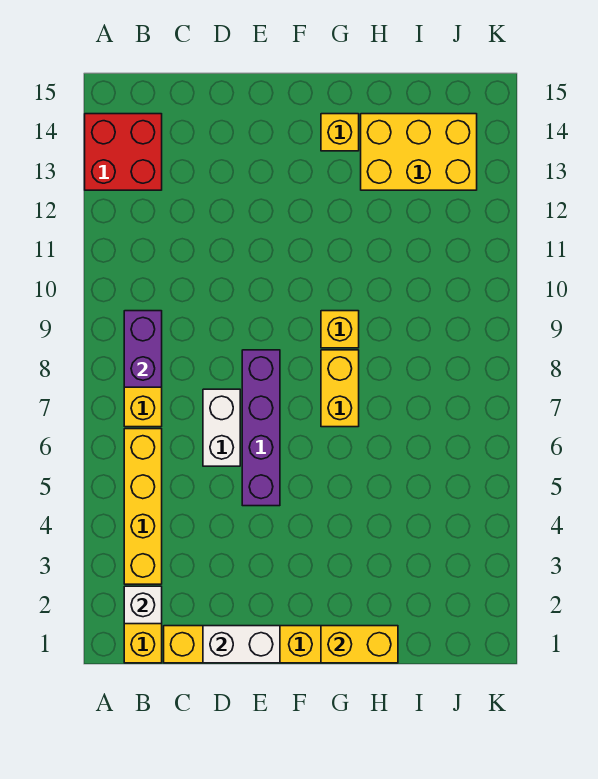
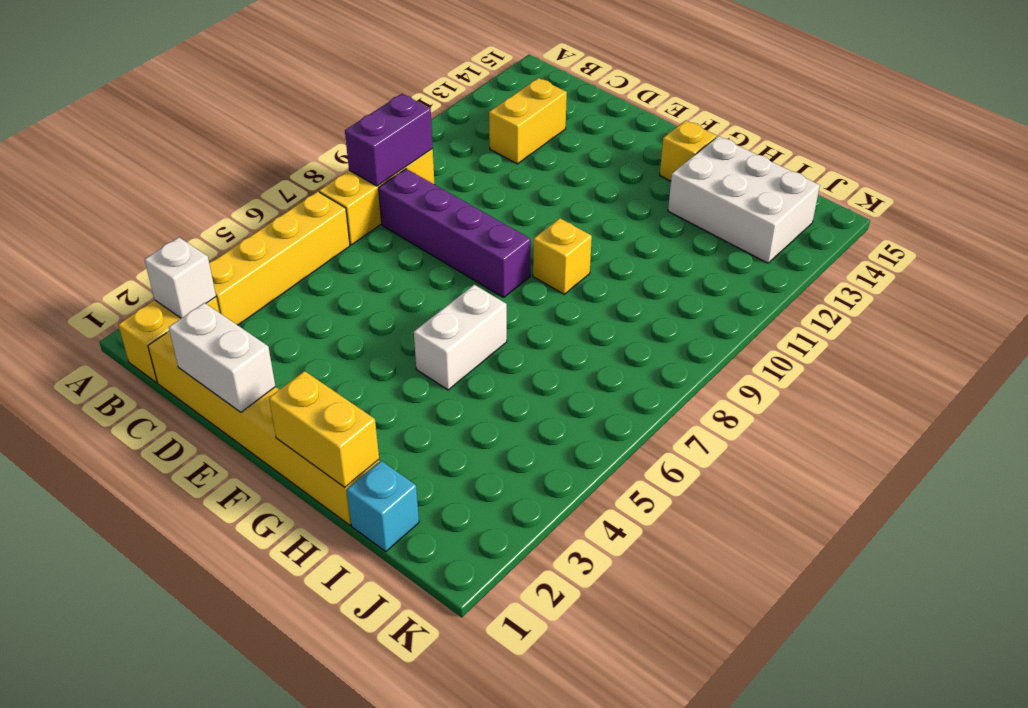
red 2x2 brick [85,114,162,190] -> none
white 1x2 brick [203,389,240,466] -> white 1x2 brick moved to [414,285,507,390]
purple 1x4 brick [242,350,280,506] -> purple 1x4 brick turned to [379,169,531,297]
yellow 1x2 brick [321,350,359,427] -> yellow 1x2 brick moved to [489,78,567,164]
yellow 2x3 brick [361,114,477,190] -> white 2x3 brick [668,136,820,263]
none -> cyan 1x1 brick [347,461,419,552]

